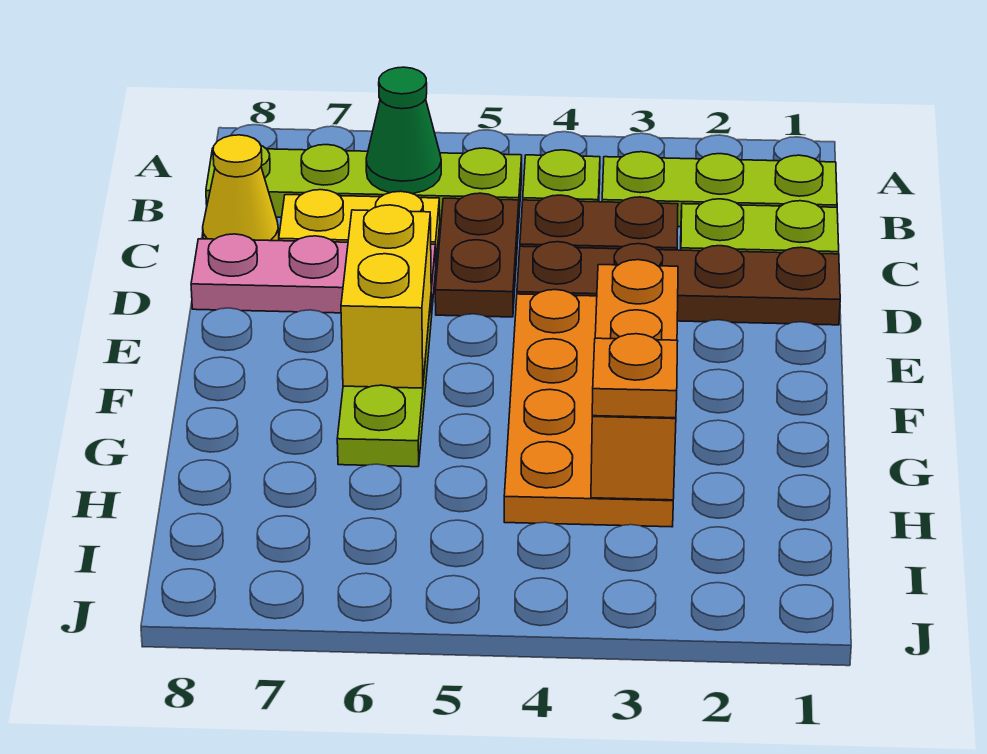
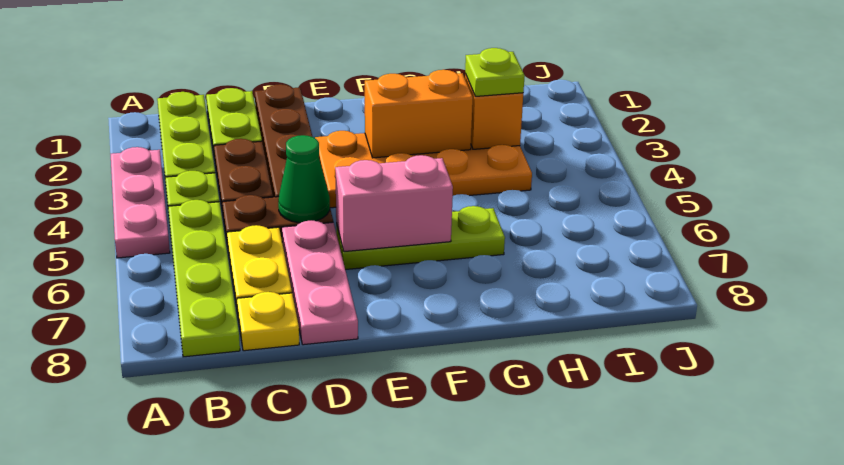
none -> pink 1x3 plate [111,147,170,258]
green 1x1 cone [366,67,441,194] -> green 1x1 cone moved to [278,135,330,223]
yellow 1x1 cone [203,135,279,241] -> yellow 1x1 plate [237,292,299,351]
yellow 1x2 brick [341,205,431,388] -> pink 1x2 brick [335,155,453,252]
orange 1x1 plate [592,334,678,418] -> lime 1x1 plate [465,48,525,96]

